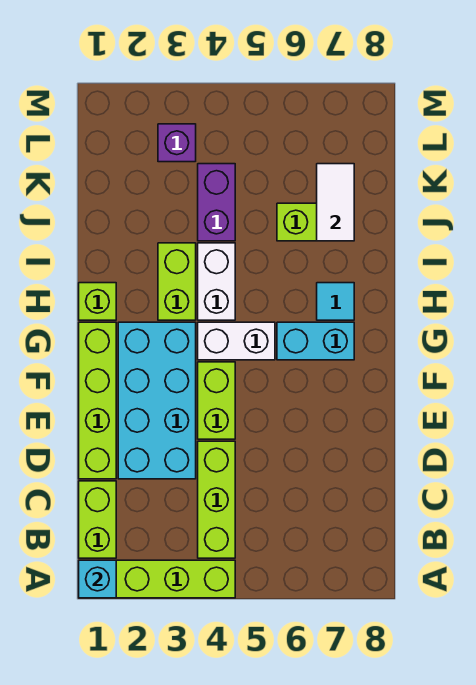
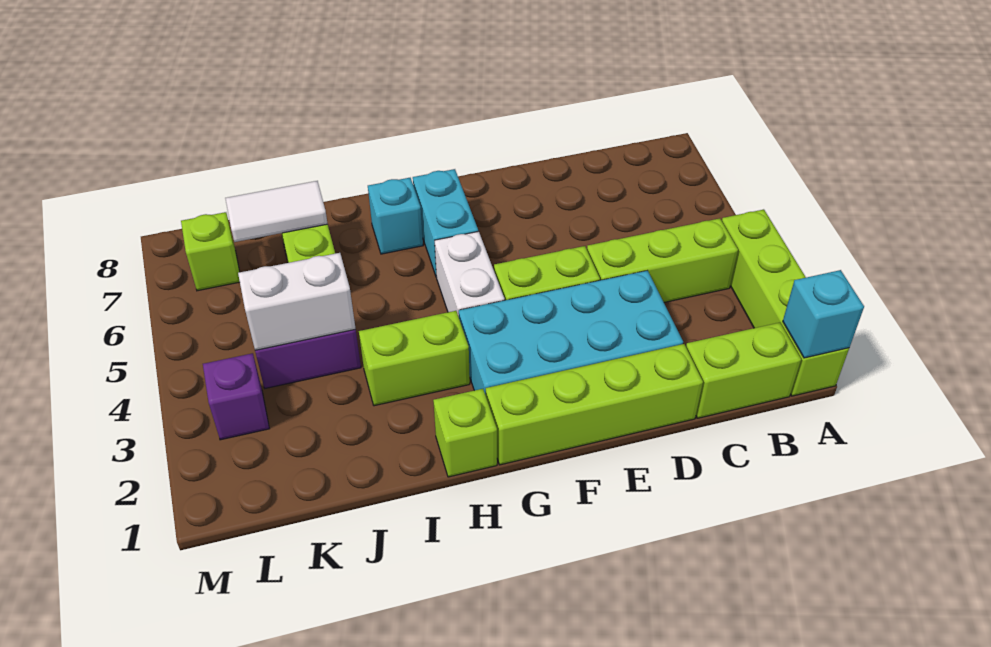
white 1x2 brick [198,243,235,320] -> white 1x2 brick moved to [238,253,356,350]
cyan 1x1 tile [317,283,354,320] -> cyan 1x1 brick [368,178,423,254]
none -> lime 1x1 brick [181,212,240,291]

